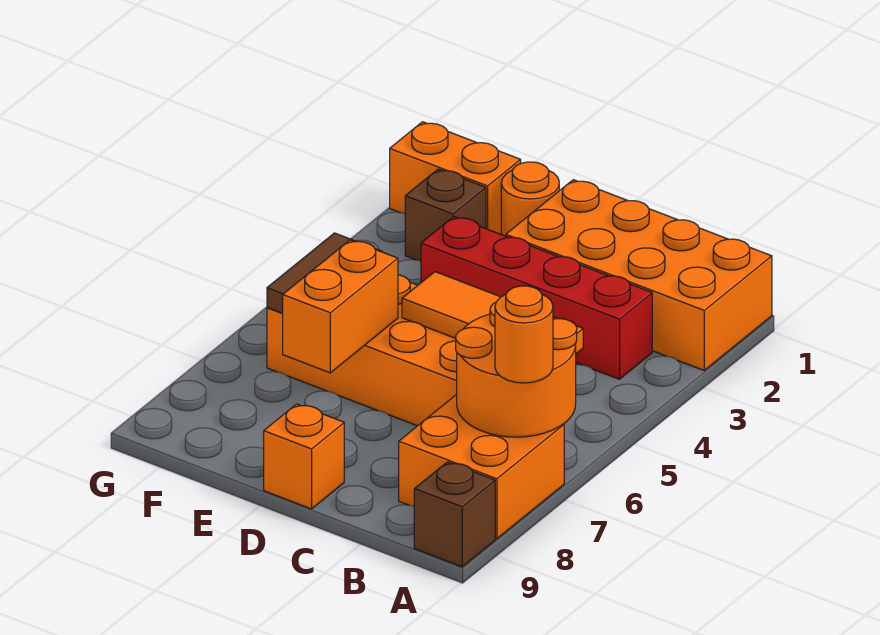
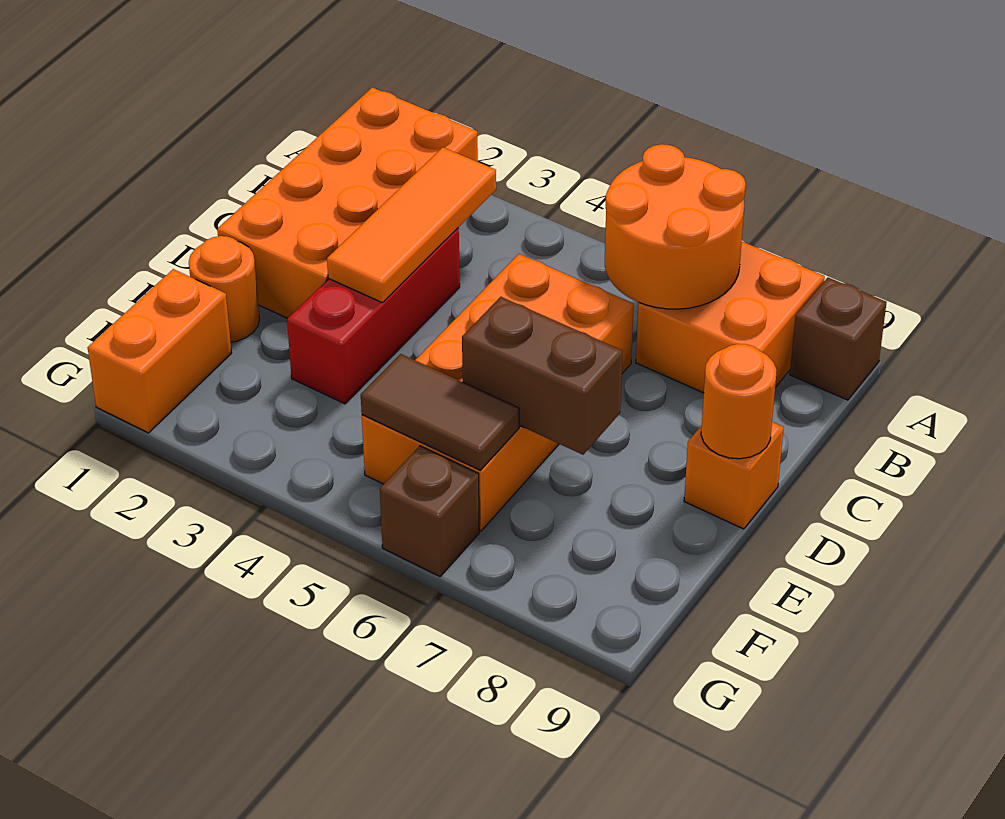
orange 1x1 round brick [495,286,553,383] -> orange 1x1 round brick moved to [701,344,777,459]
red 1x4 brick [421,217,652,379] -> red 1x3 brick [287,228,460,404]
orange 1x3 tile [402,272,583,354] -> orange 1x3 tile moved to [327,147,496,302]
orange 1x2 brick [283,240,398,373] -> brown 1x2 brick [462,297,622,455]
brown 1x1 brick [405,169,486,261] -> brown 1x1 brick moved to [380,446,479,576]

